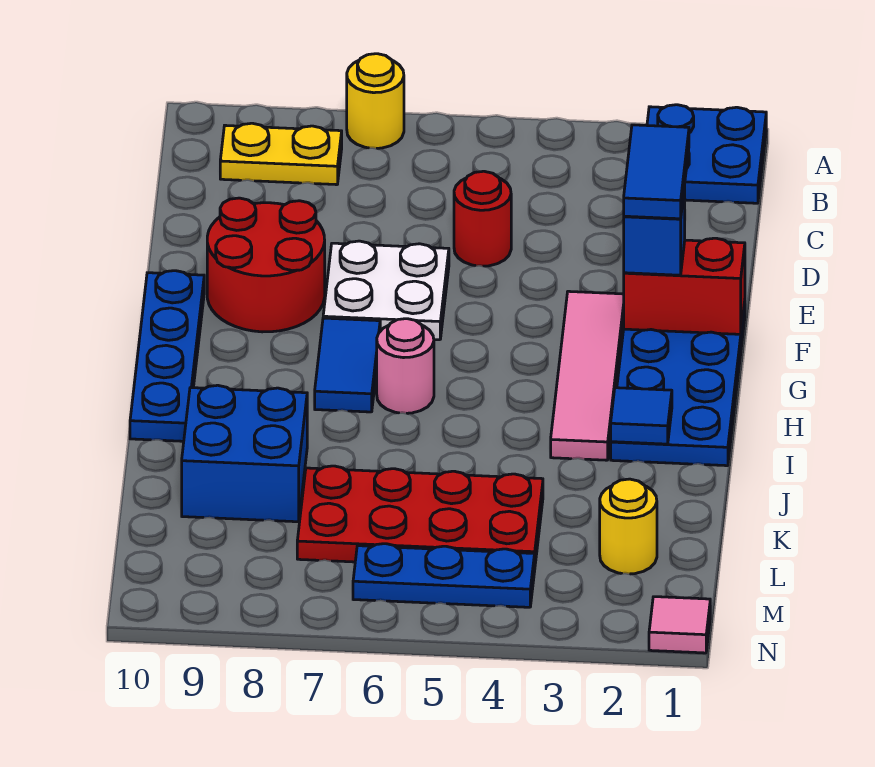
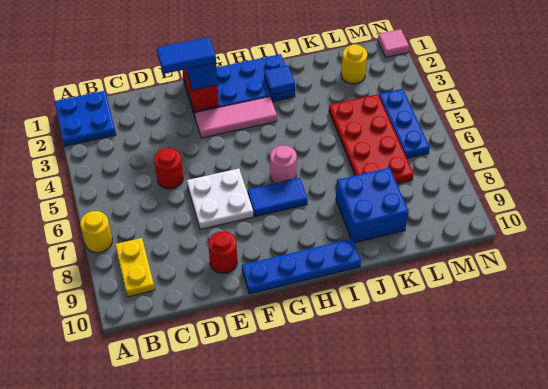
red 2x2 round brick [207,198,325,332] -> red 1x1 round brick [208,231,237,274]
pink 1x4 tile [551,291,624,460] -> pink 1x3 tile [195,97,277,138]

